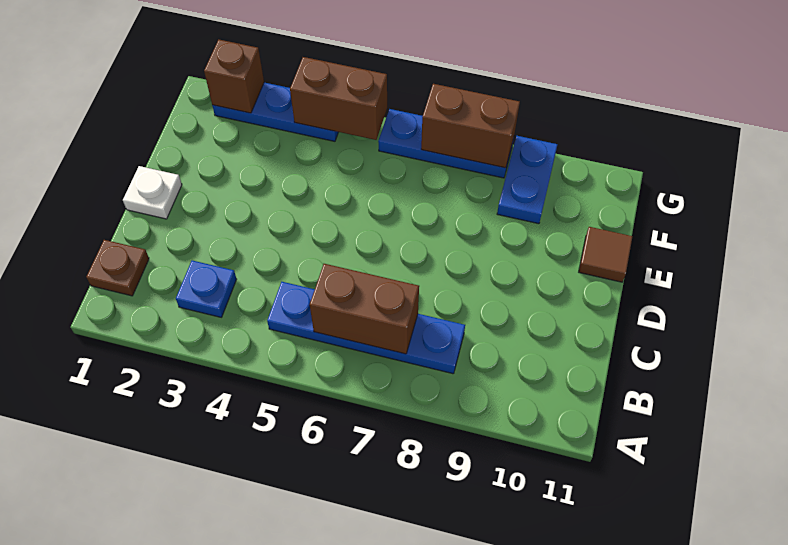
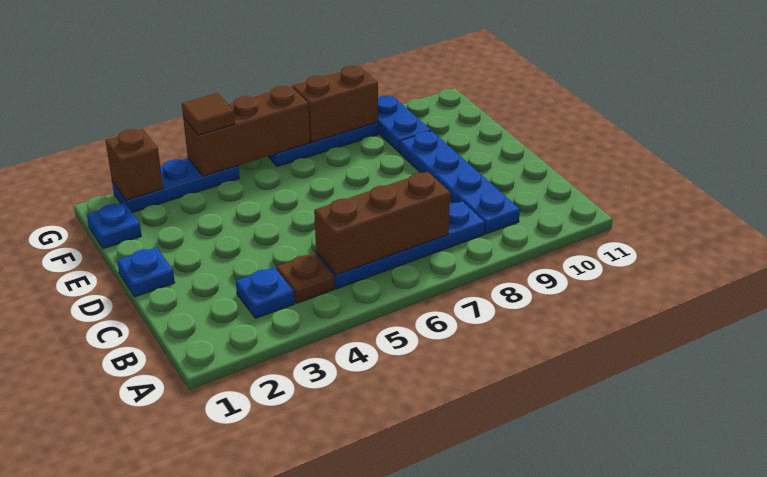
brown 1x1 plate [86,240,149,296] -> brown 1x1 plate moved to [277,253,335,303]
brown 1x2 brick [310,264,419,354] -> brown 1x3 brick [314,172,450,275]
none -> blue 1x4 plate [400,131,520,234]
white 1x1 plate [123,166,182,219] -> blue 1x1 plate [117,247,175,297]
brown 1x1 tile [579,227,633,282] -> brown 1x1 tile moved to [182,93,235,135]
none -> blue 1x1 plate [87,203,141,249]
brown 1x2 brick [290,57,387,140] -> brown 1x3 brick [183,86,310,176]

